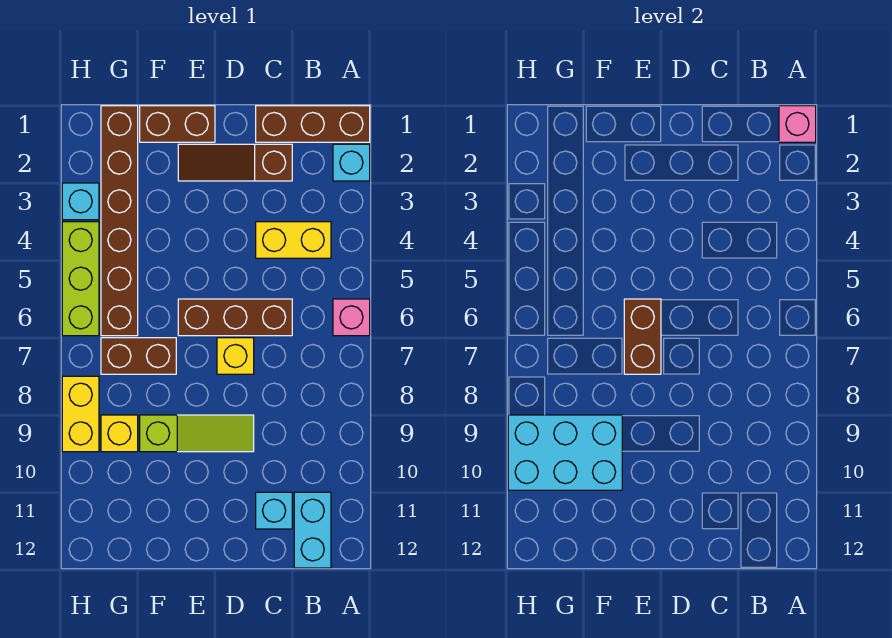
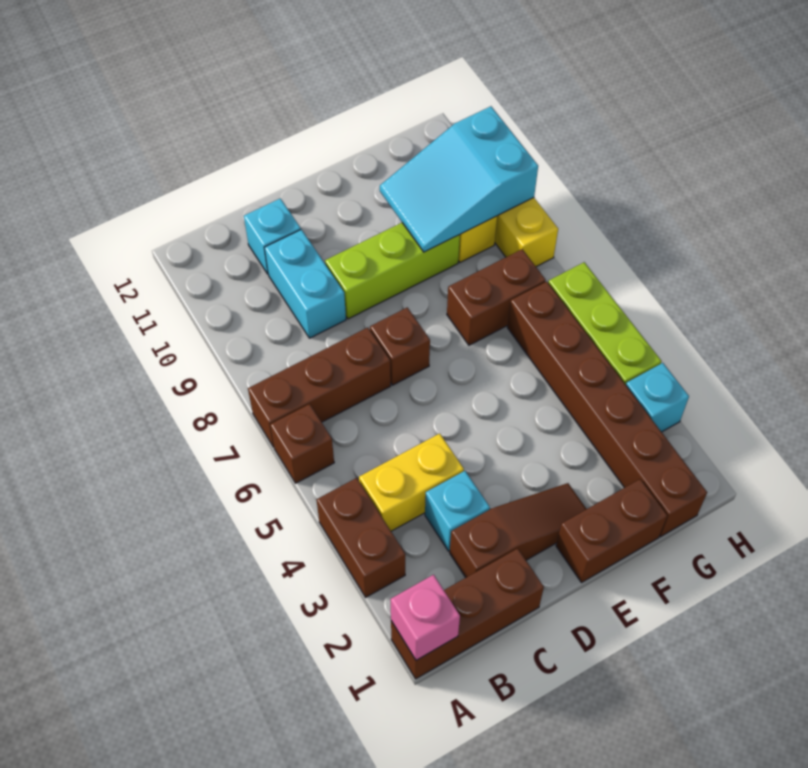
cyan 1x1 brick [333,144,370,181] -> cyan 1x1 brick moved to [425,471,490,551]
pink 1x1 brick [333,299,370,336] -> brown 1x1 brick [270,404,334,483]
cyan 1x2 brick [294,492,331,568] -> cyan 1x2 brick moved to [265,230,346,338]
brown 1x3 brick [178,299,292,336] -> brown 1x3 brick moved to [248,328,391,447]
yellow 1x1 brick [217,338,254,374] -> brown 1x1 brick [370,307,430,385]
lime 1x3 slope [140,415,254,452] -> lime 1x3 brick [325,223,460,319]
brown 1x2 brick [624,299,661,374] -> brown 1x2 brick moved to [316,478,405,597]
cyan 2x3 brick [508,415,622,490] -> cyan 2x3 slope [380,106,538,252]

